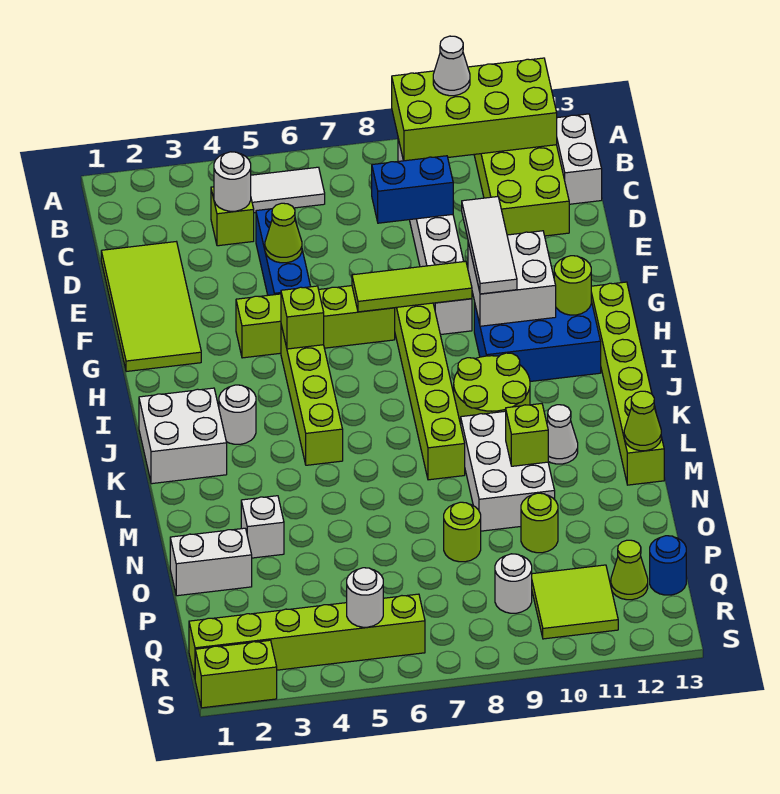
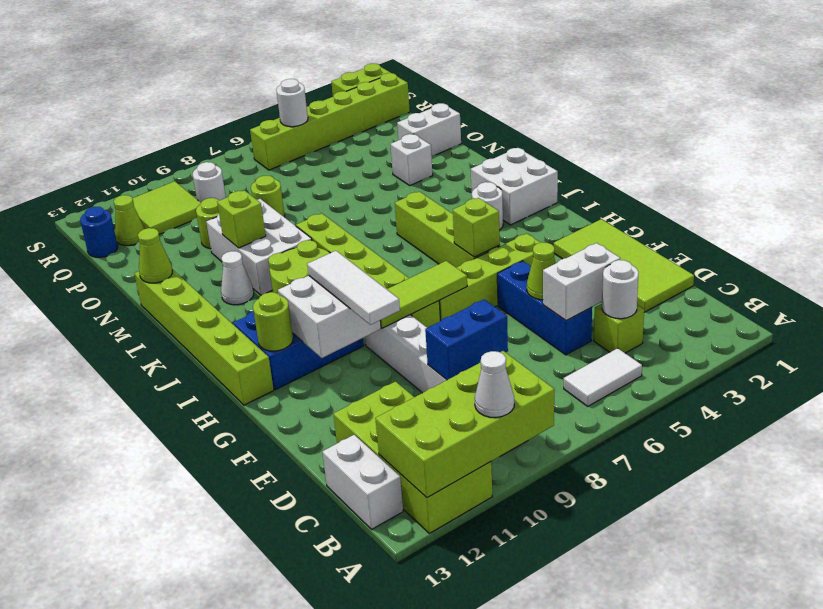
none -> white 1x2 brick [543,243,620,320]

